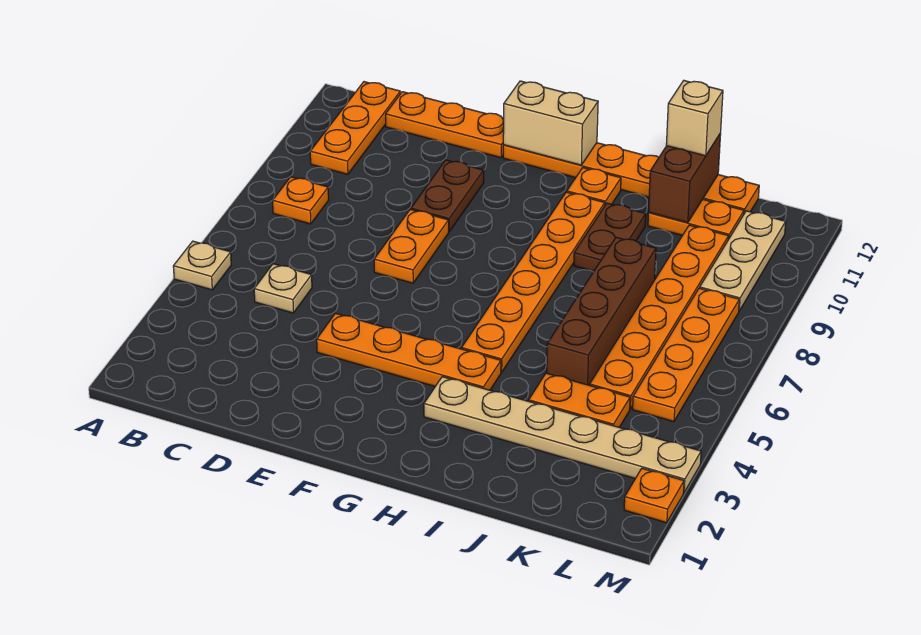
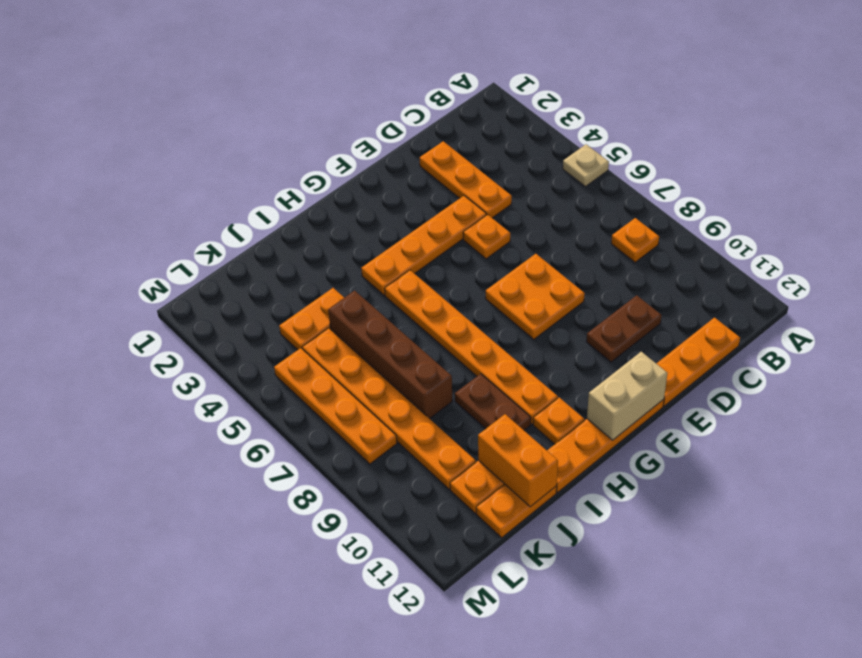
orange 1x3 plate [310,82,400,174] -> orange 1x3 plate moved to [420,141,512,218]
tan 1x1 plate [254,264,312,313] -> none
orange 1x2 plate [374,209,449,283] -> orange 2x2 plate [486,254,585,339]
brown 1x2 plate [411,160,484,232] -> brown 1x2 plate turned to [586,295,662,362]
tan 1x6 plate [424,377,701,492] -> none
brown 1x2 brick [649,133,721,223] -> orange 1x2 brick [478,414,558,507]
tan 1x1 brick [666,81,723,156] -> none
tan 1x3 plate [700,211,786,311] -> none
orange 1x1 plate [624,468,684,523] -> orange 1x1 plate moved to [463,214,510,259]

